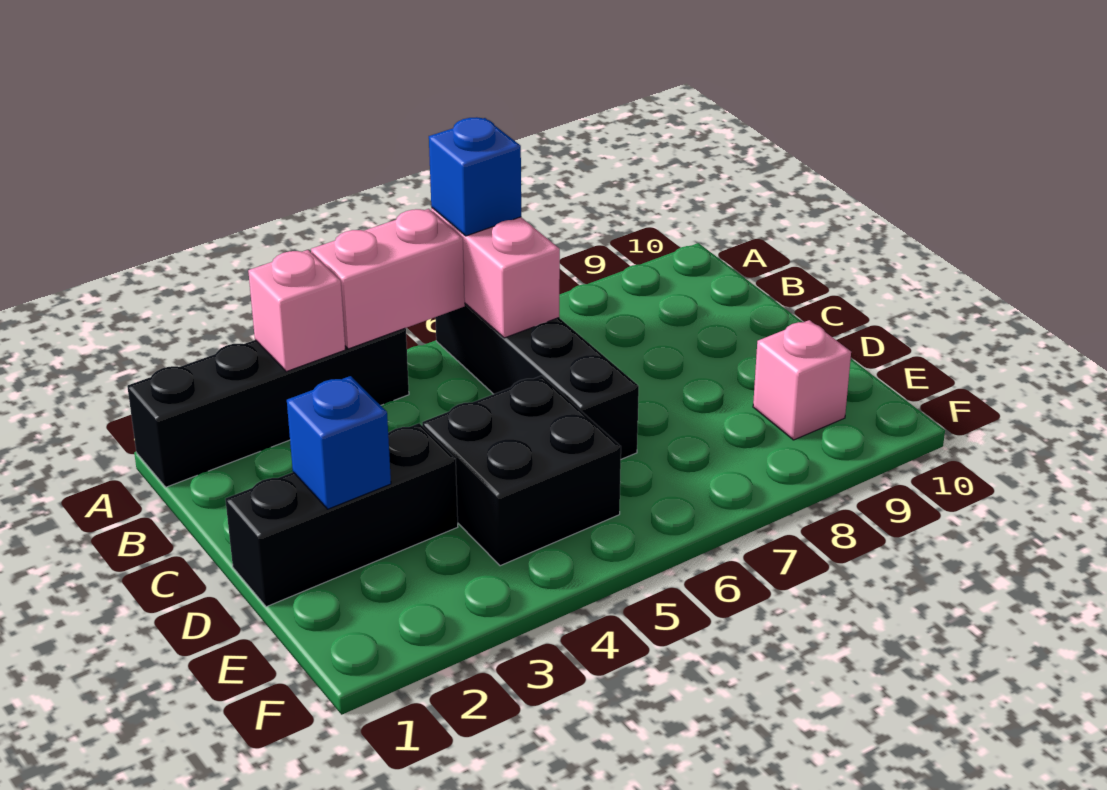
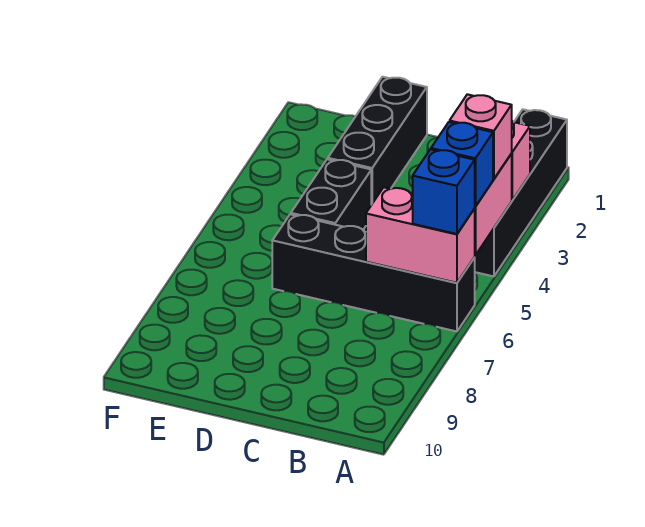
blue 1x1 brick [287,376,391,509] -> blue 1x1 brick moved to [431,122,493,207]
black 2x2 brick [422,376,621,566] -> black 1x2 brick [291,159,371,230]
pink 1x1 brick [753,320,851,440] -> pink 1x1 brick moved to [450,94,512,179]

